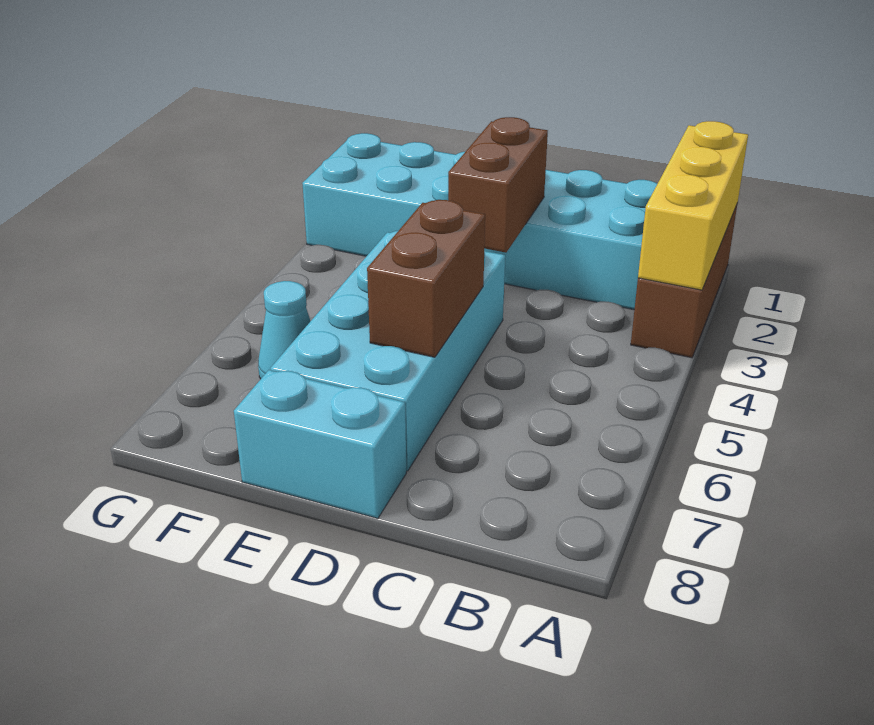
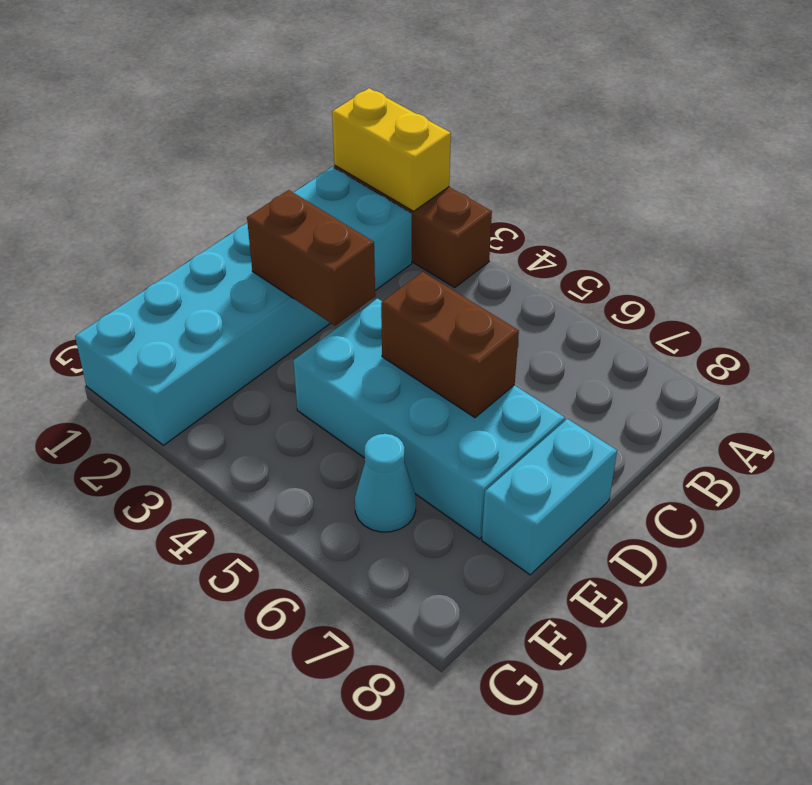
yellow 1x3 brick [638,121,748,290] -> yellow 1x2 brick [332,88,451,211]

